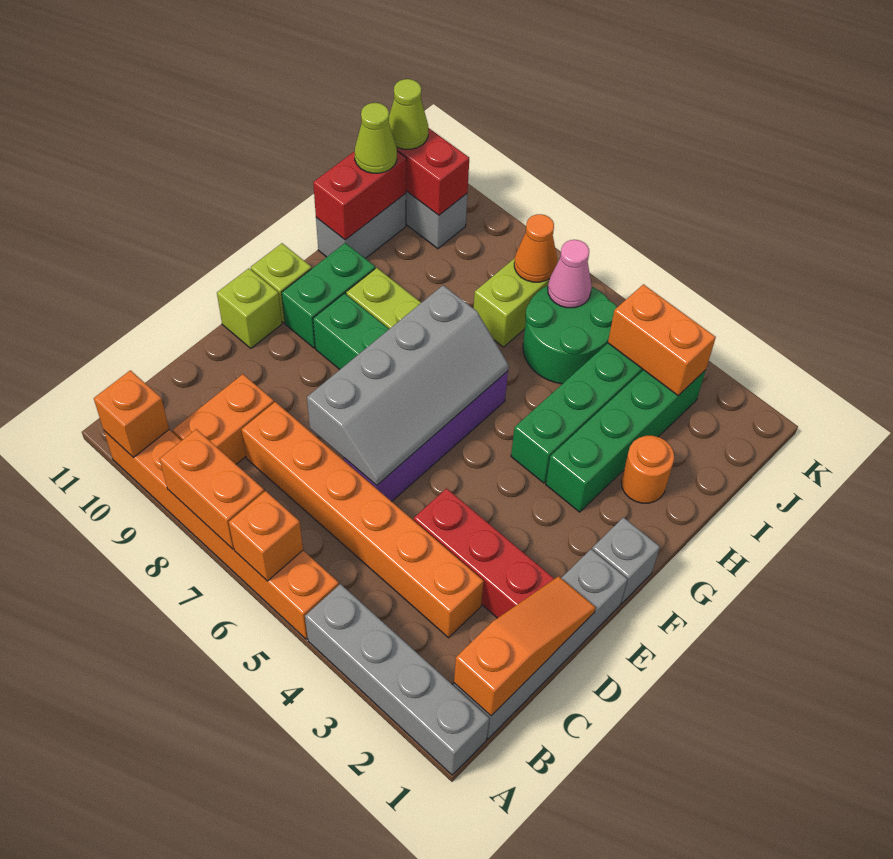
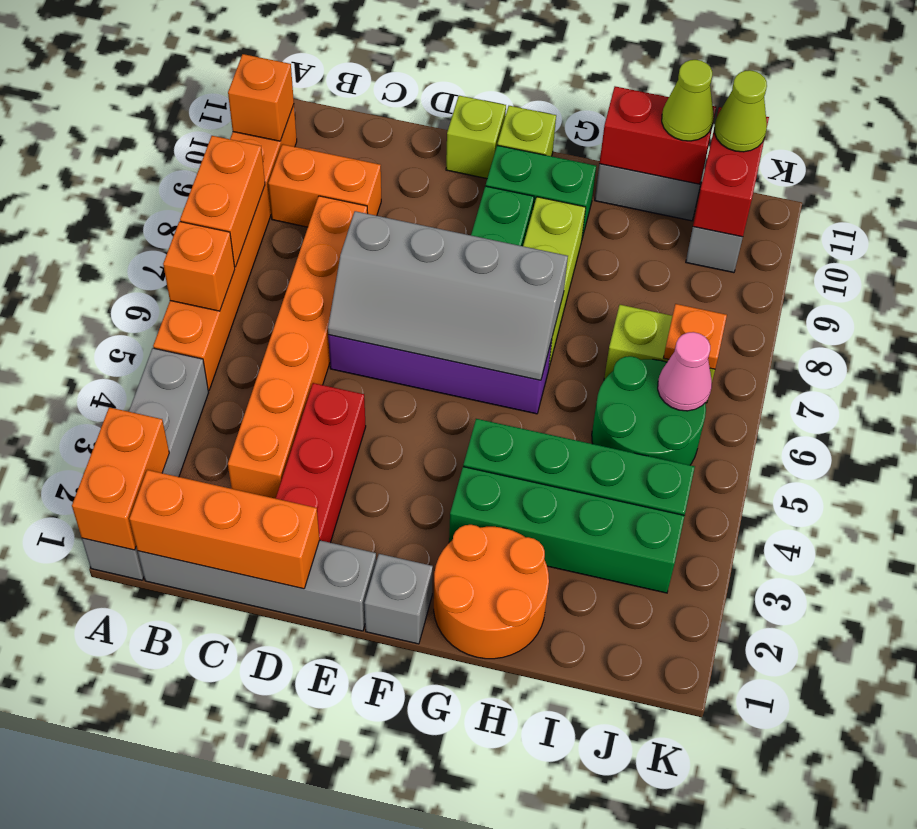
orange 1x3 slope [454,576,596,716] -> orange 1x3 brick [129,470,319,589]
orange 1x1 round brick [621,436,674,503] -> orange 2x2 round brick [434,525,549,659]
orange 1x2 brick [608,284,716,396] -> orange 1x2 brick moved to [72,407,169,550]
orange 1x1 cone [514,214,557,282] -> orange 1x1 plate [664,304,727,369]

